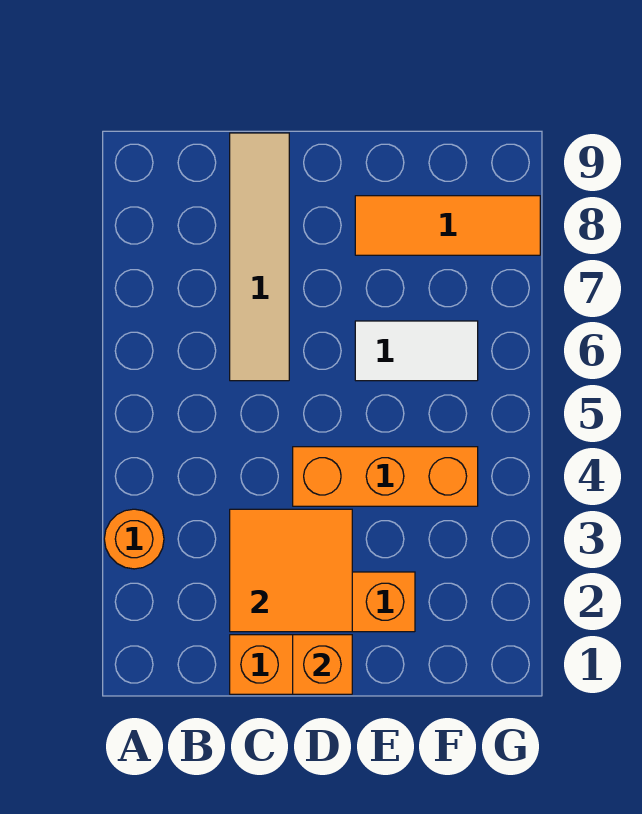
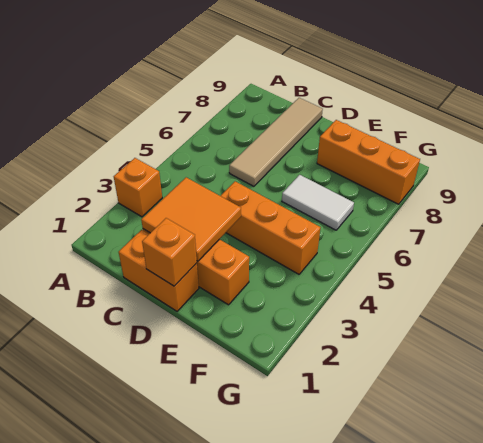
orange 1x1 round brick [104,509,164,569] -> orange 1x1 brick [114,158,162,217]
orange 1x3 tile [355,196,540,255] -> orange 1x3 brick [317,120,420,204]

